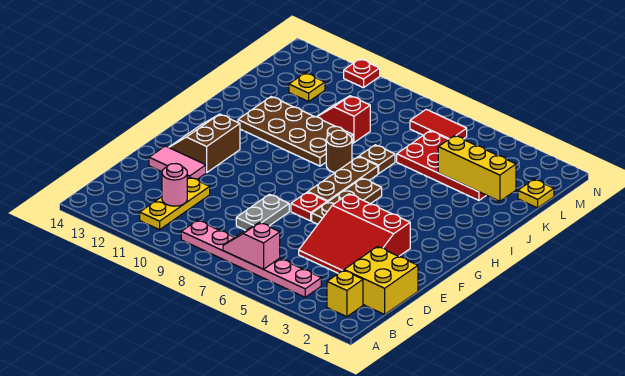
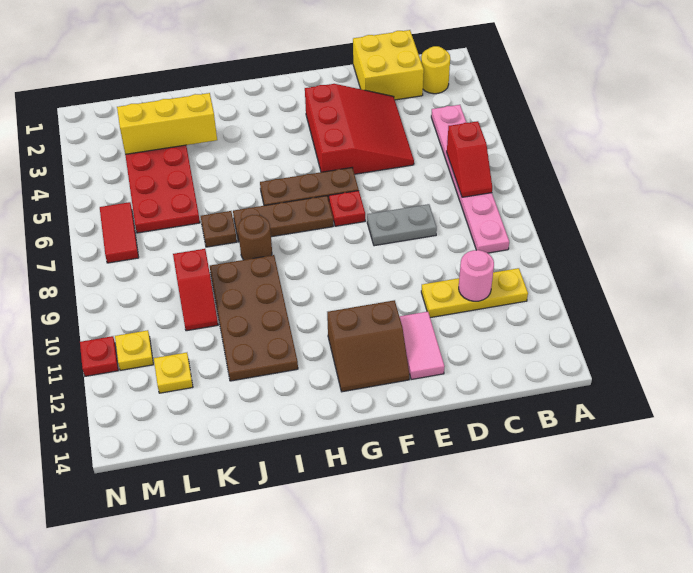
yellow 1x1 brick [327,270,363,317] -> yellow 1x1 round brick [421,46,450,94]
pink 1x2 slope [223,223,280,269] -> red 1x2 slope [447,121,492,197]
yellow 1x3 brick [438,135,516,201] -> yellow 1x3 brick turned to [117,93,217,154]
yellow 1x1 plate [518,179,554,208] -> yellow 1x1 plate moved to [115,330,153,370]

